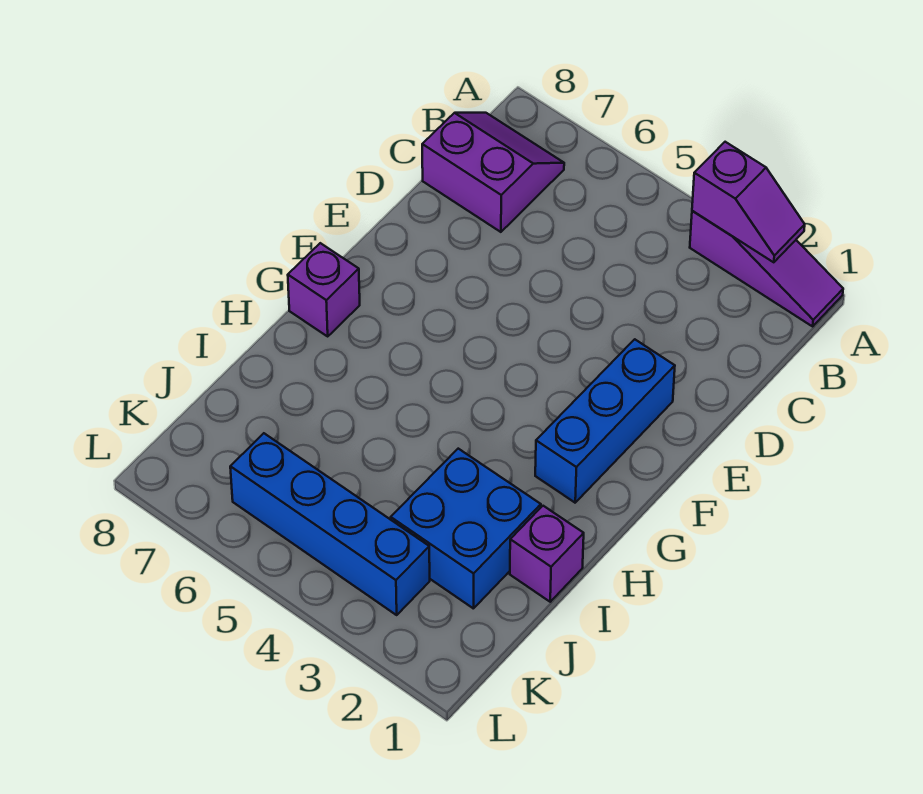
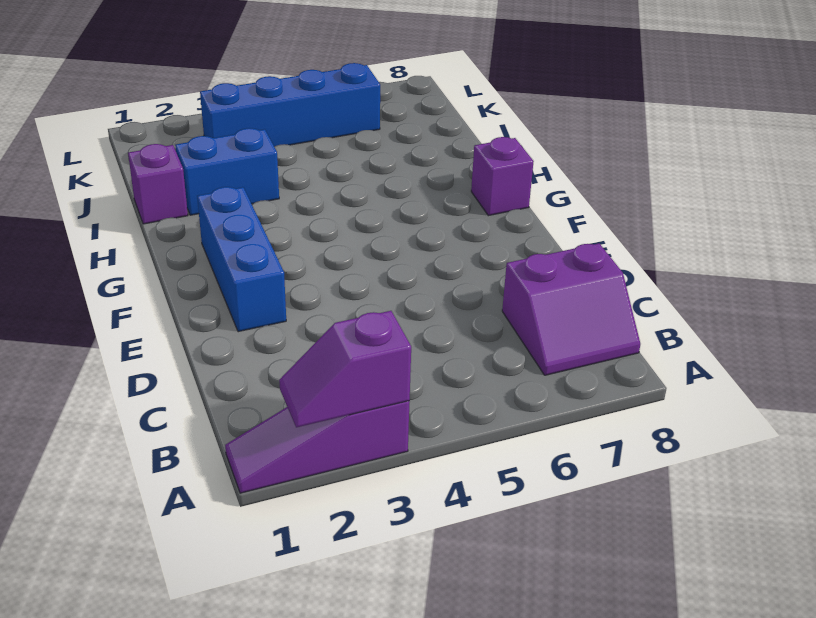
blue 2x2 brick [391,449,541,609] -> blue 1x2 brick [175,128,279,215]

